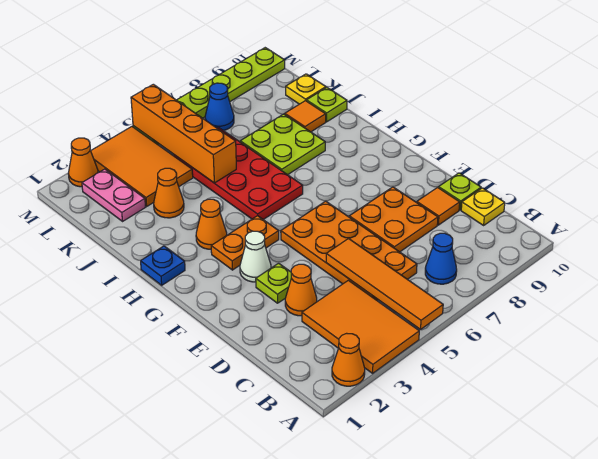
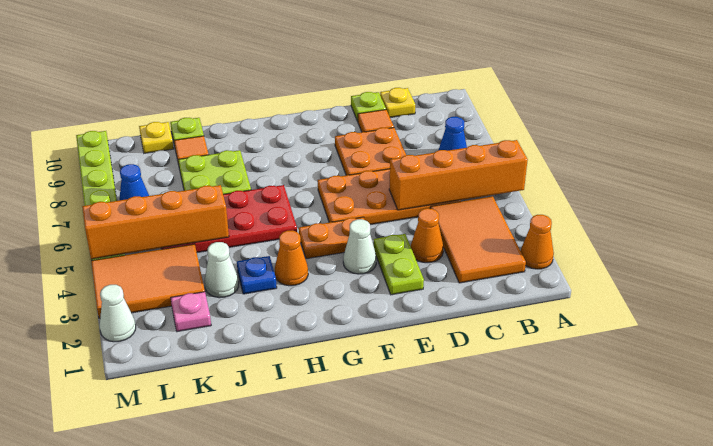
orange 2x3 tile [302,280,419,373] -> orange 2x3 tile turned to [430,196,526,283]
orange 1x4 tile [326,239,443,330] -> orange 1x4 brick [389,140,528,210]
lime 1x1 plate [256,263,291,303] -> lime 1x2 plate [374,234,424,295]
orange 1x2 plate [211,216,279,270] -> orange 1x2 plate turned to [299,217,365,259]
blue 1x1 plate [141,246,185,285] -> blue 1x1 plate moved to [237,256,277,294]
orange 1x1 cone [154,168,184,218] -> white 1x1 cone [205,242,239,298]
pink 1x2 plate [82,169,145,221] -> pink 1x1 plate [171,292,211,332]
orange 1x1 cone [68,138,98,187] -> white 1x1 cone [100,285,136,342]

